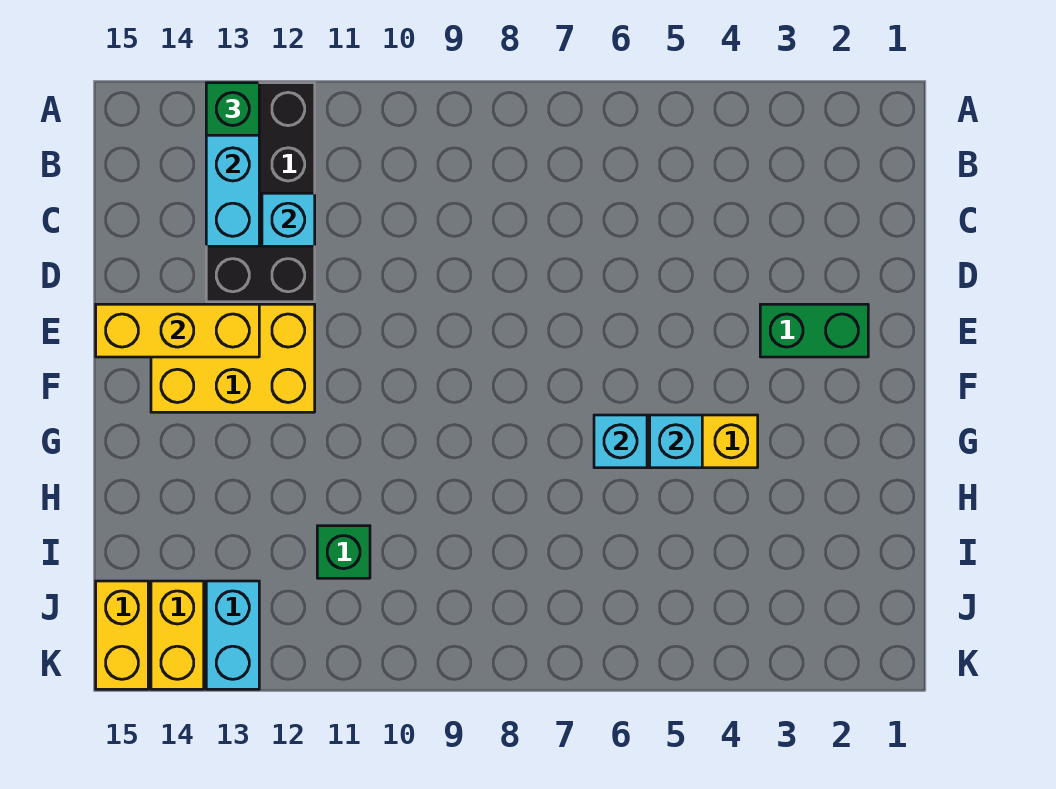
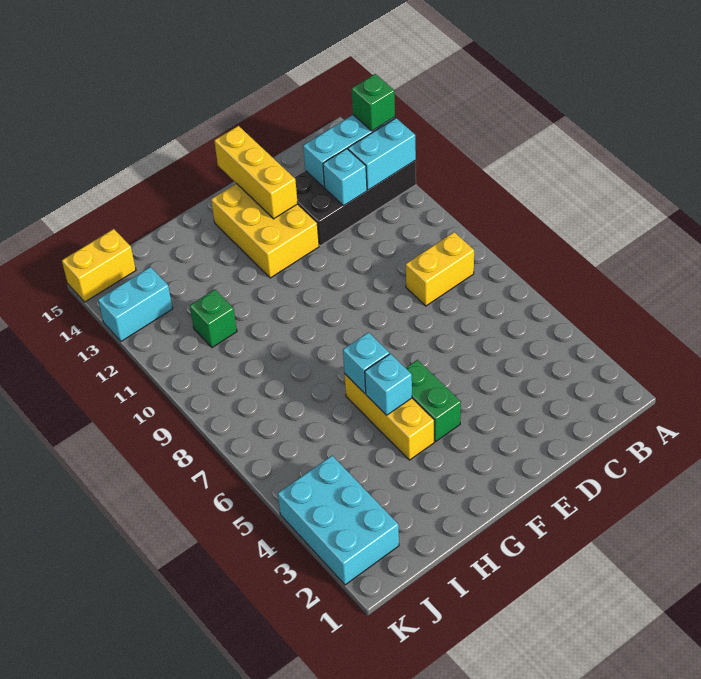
none -> cyan 1x2 brick [348,118,416,190]
green 1x2 brick [760,304,868,357] -> green 1x2 brick moved to [406,360,461,441]
none -> cyan 2x3 brick [278,456,399,585]
yellow 1x2 brick [151,581,204,689] -> yellow 1x2 brick moved to [406,232,474,306]

